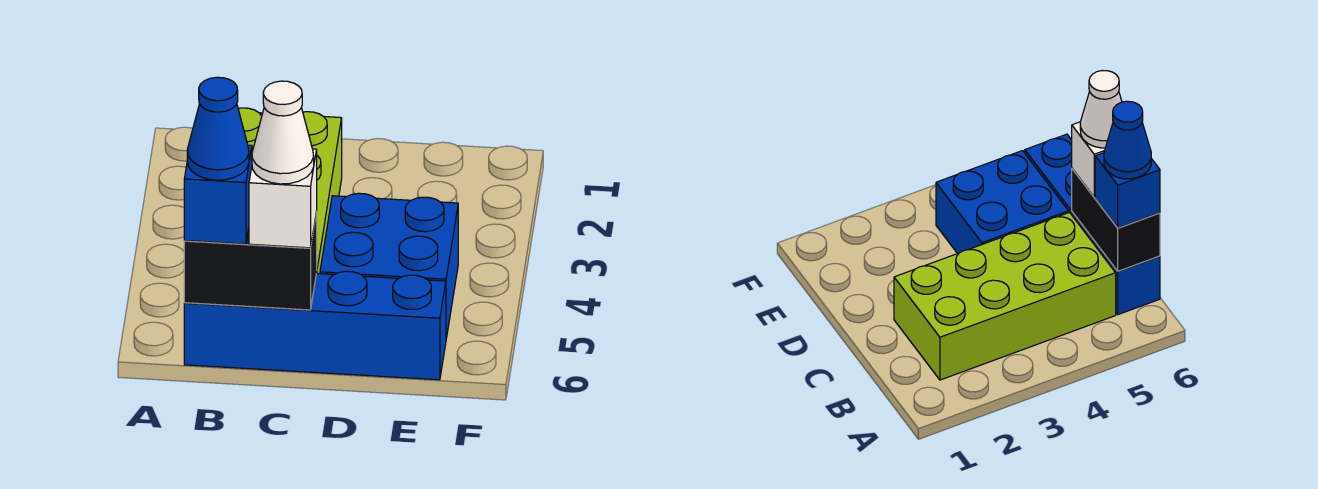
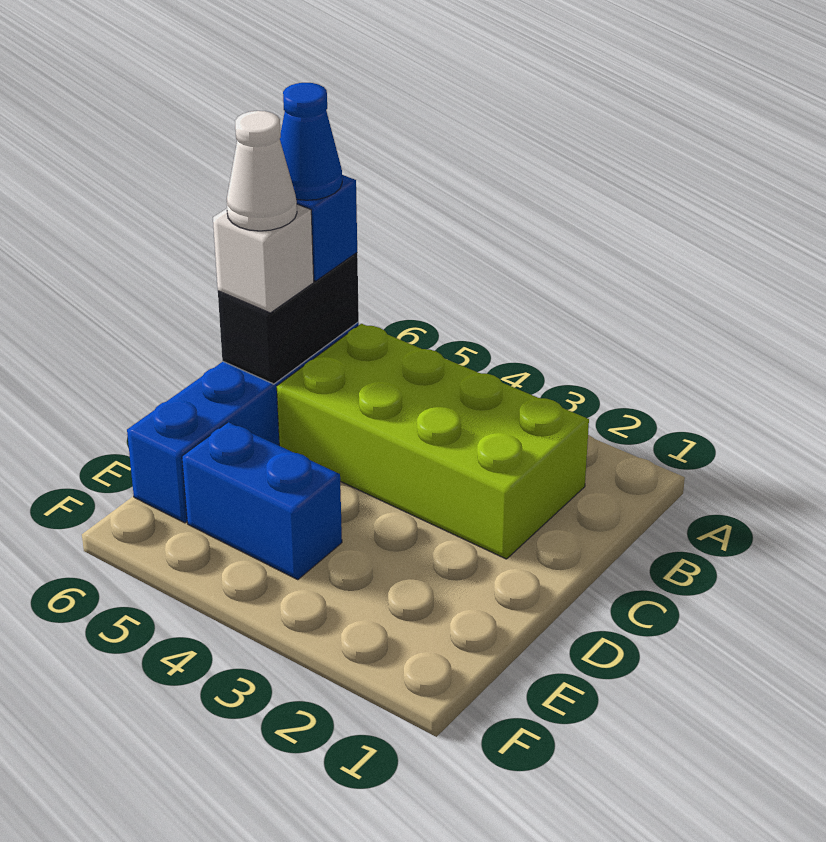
blue 2x2 brick [320,193,458,339] -> blue 1x2 brick [182,422,342,580]

